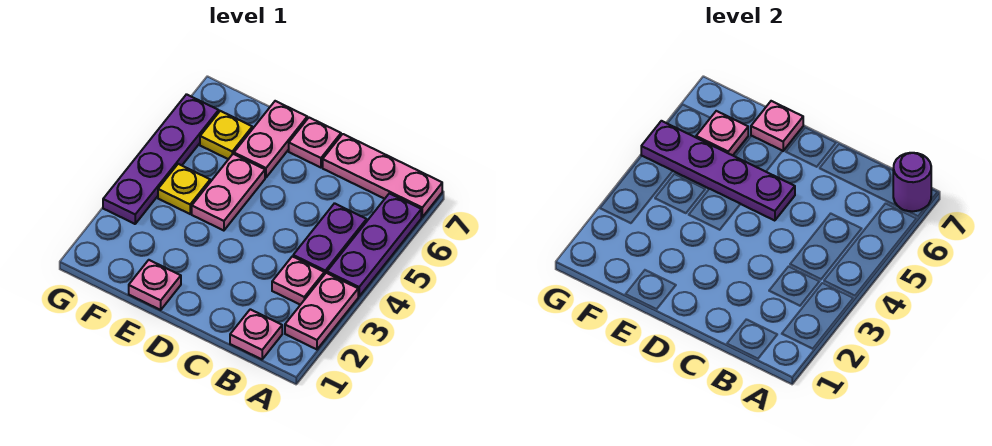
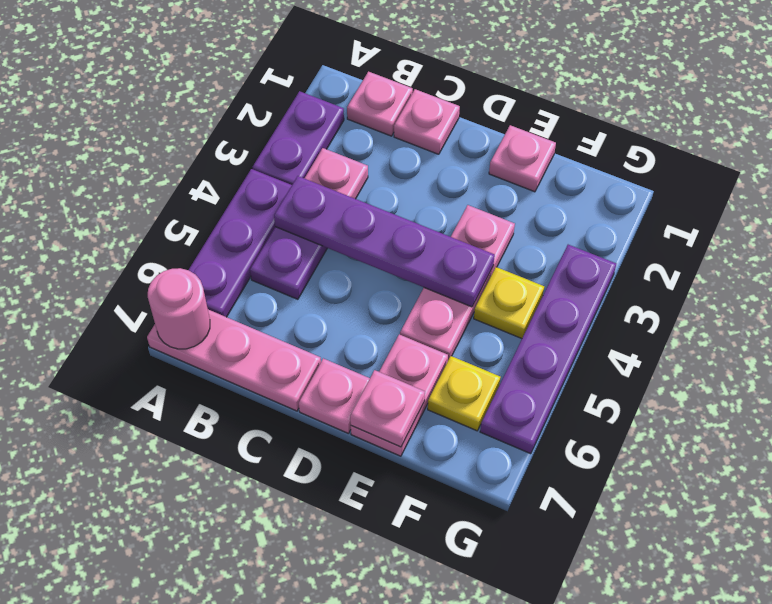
pink 1x2 plate [285,273,358,349] -> purple 1x2 plate [253,91,344,185]
purple 1x1 round brick [893,153,931,211] -> pink 1x1 round brick [148,268,210,349]
purple 1x4 plate [641,121,795,221] -> purple 1x4 plate moved to [274,176,495,307]
pink 1x2 plate [192,154,265,231] -> pink 1x3 plate [400,205,515,360]
pink 1x1 plate [696,111,748,155] -> pink 1x1 plate moved to [394,89,460,154]

